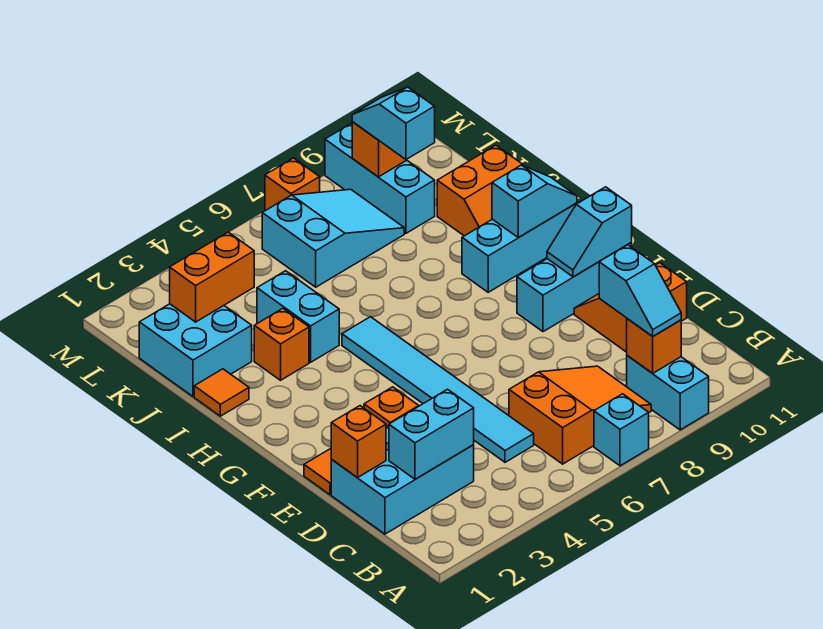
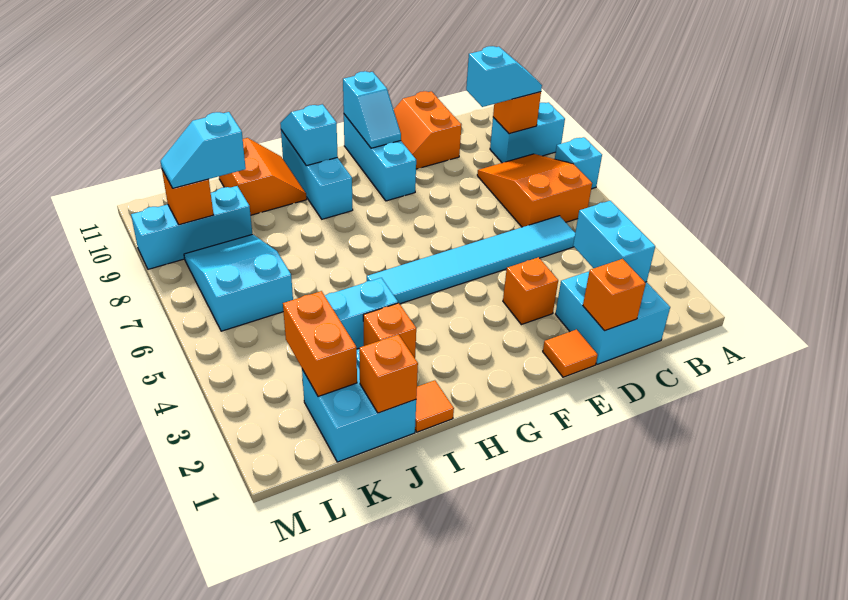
cyan 2x3 brick [331,425,474,534] -> cyan 2x2 brick [556,272,670,364]
orange 1x1 brick [265,158,320,211] -> orange 1x1 brick moved to [359,334,418,413]

